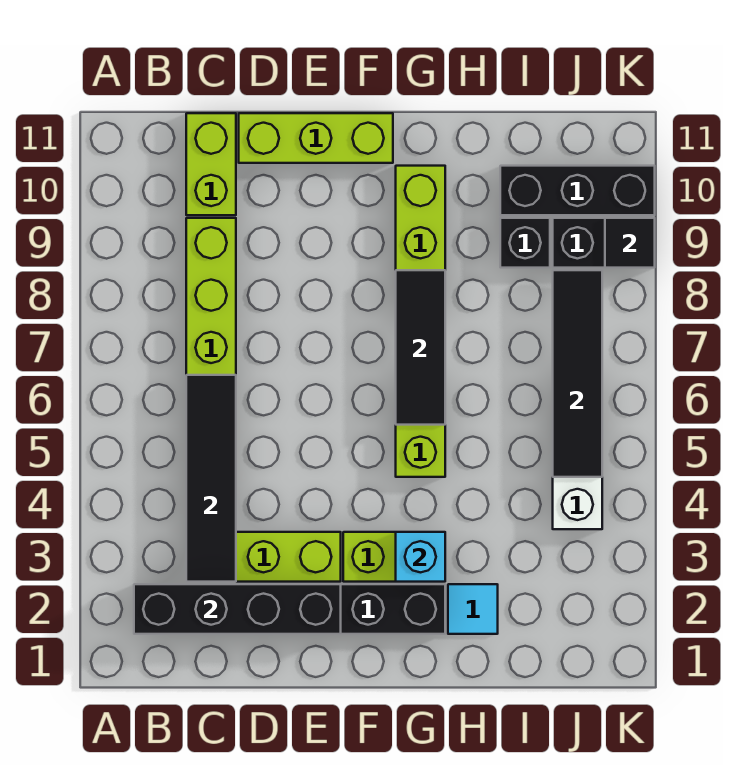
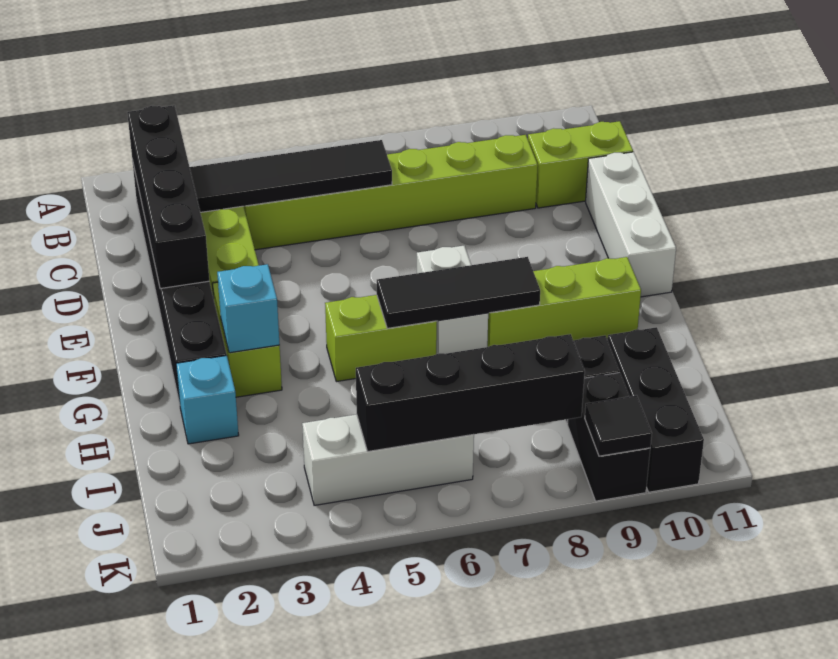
lime 1x3 brick [239,113,393,163] -> white 1x3 brick [586,152,676,297]
none -> white 1x2 brick [417,246,488,354]
cyan 1x1 tile [448,584,498,634] -> cyan 1x1 brick [176,356,239,444]
black 1x4 tile [553,270,602,477] -> black 1x4 brick [356,334,585,451]

